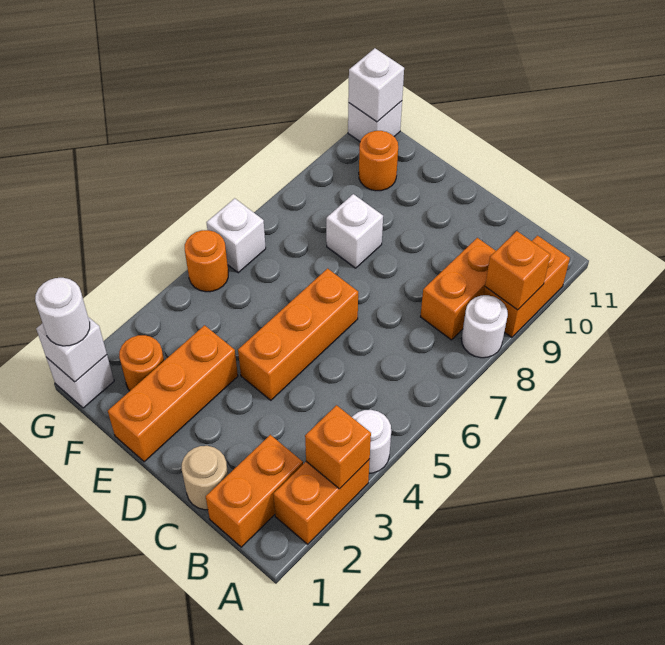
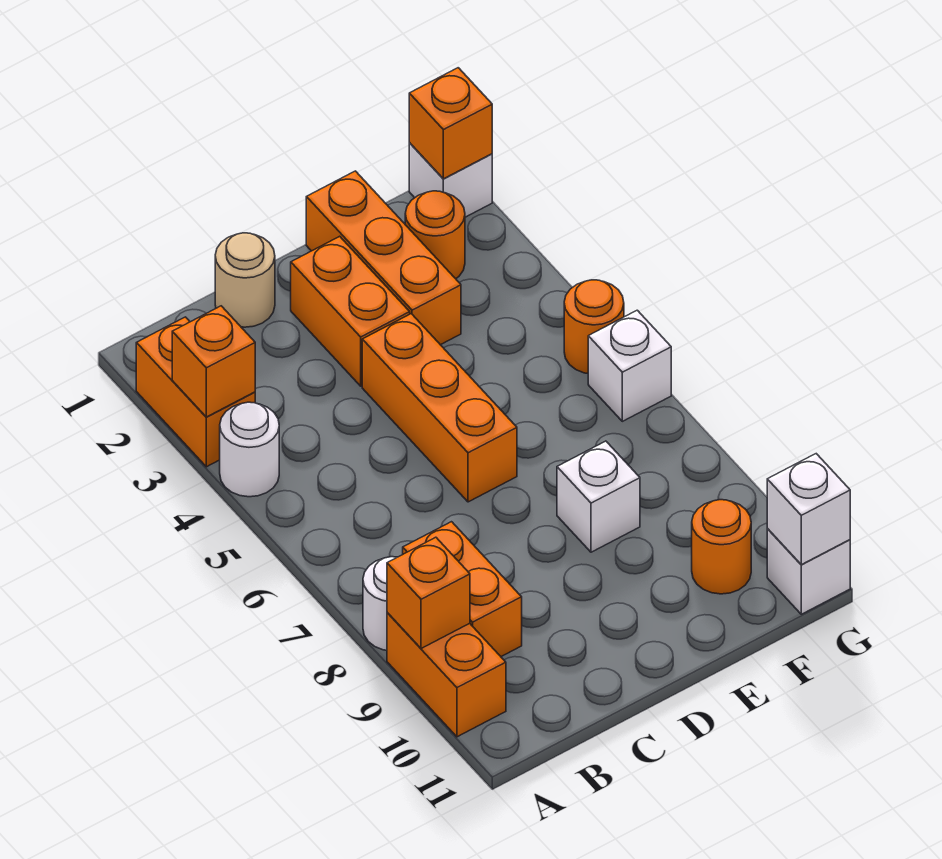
orange 1x2 brick [206,435,303,547] -> orange 1x2 brick moved to [291,236,410,386]
white 1x1 brick [36,317,107,382] -> orange 1x1 brick [409,68,492,179]
white 1x1 round brick [35,278,90,346] -> none

